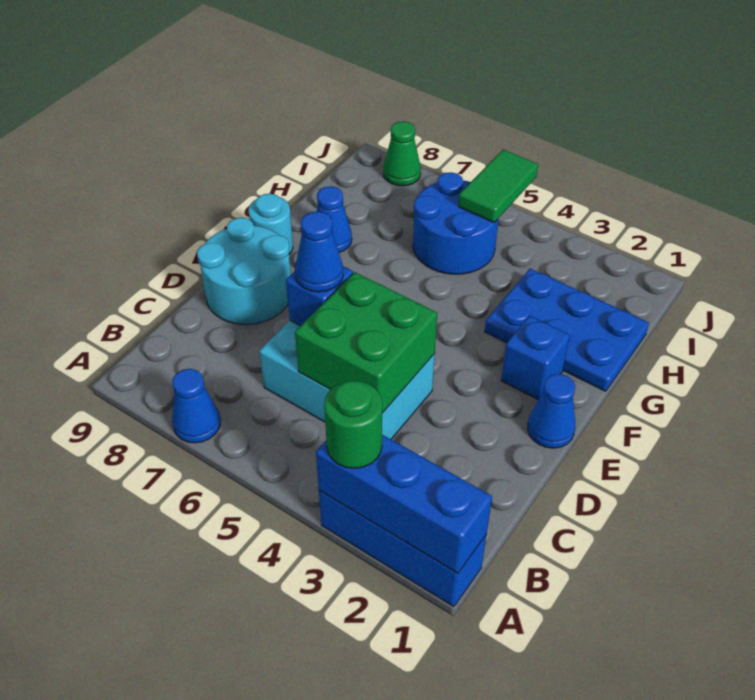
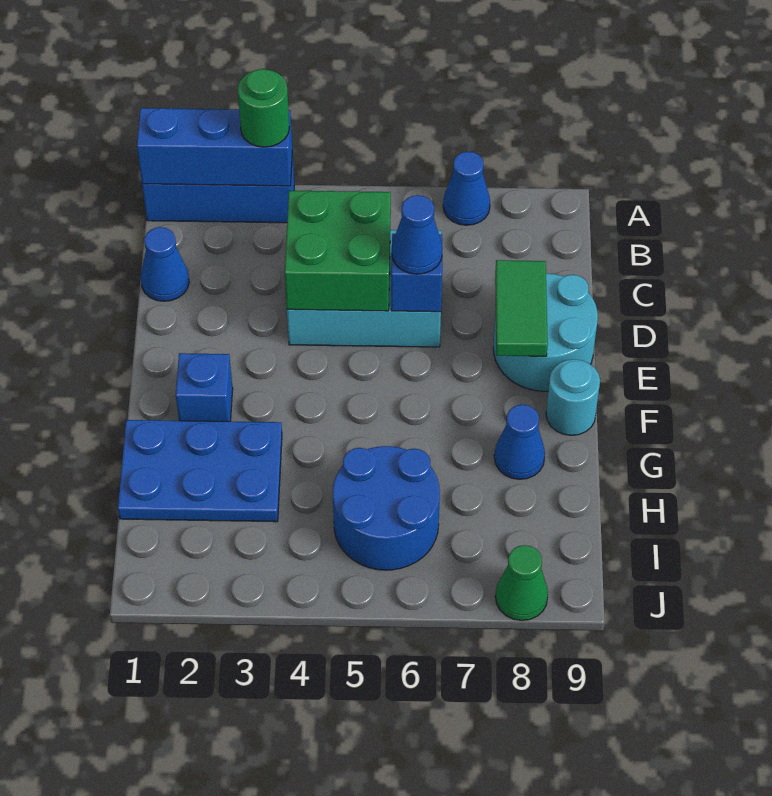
blue 1x1 cone [527,374,575,448] -> blue 1x1 cone moved to [141,227,189,301]
green 1x2 tile [458,150,538,223] -> green 1x2 tile moved to [495,260,548,356]

